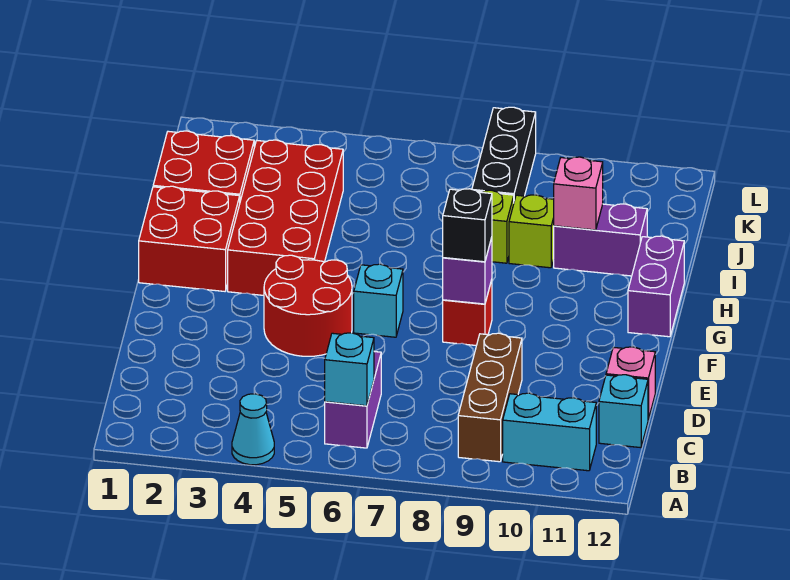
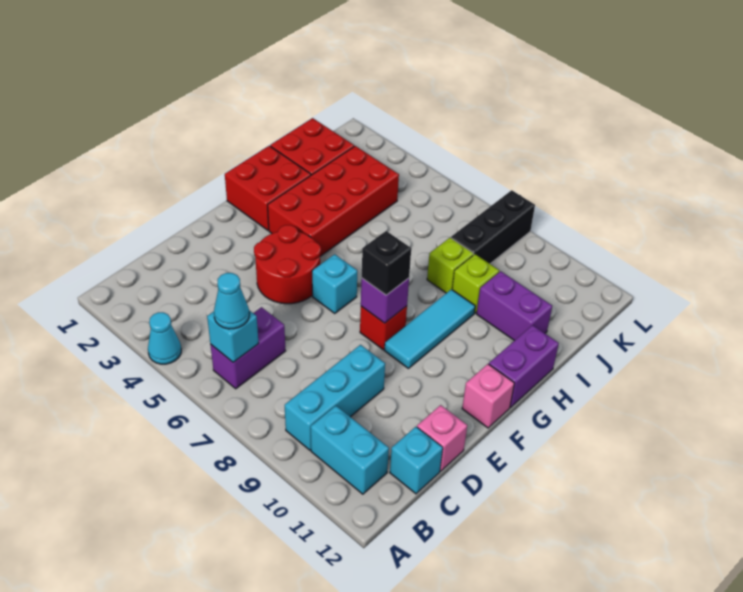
none -> cyan 1x1 cone [214,273,249,329]
brown 1x3 brick [458,333,522,462] -> cyan 1x3 brick [285,345,385,450]
none -> cyan 1x3 tile [384,289,475,368]
pink 1x1 brick [554,157,603,230] -> pink 1x1 brick moved to [462,364,514,428]

